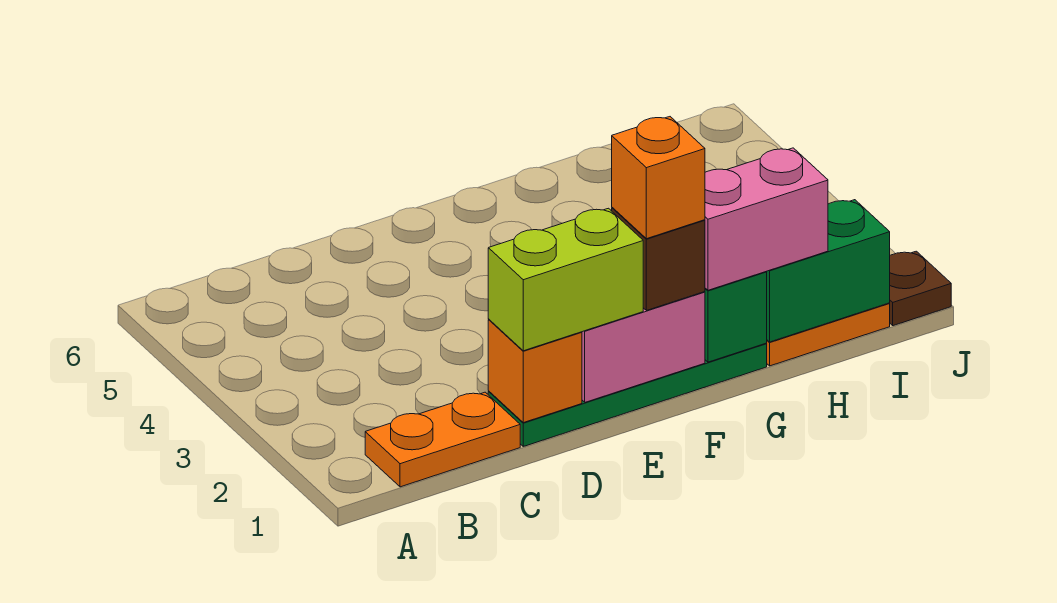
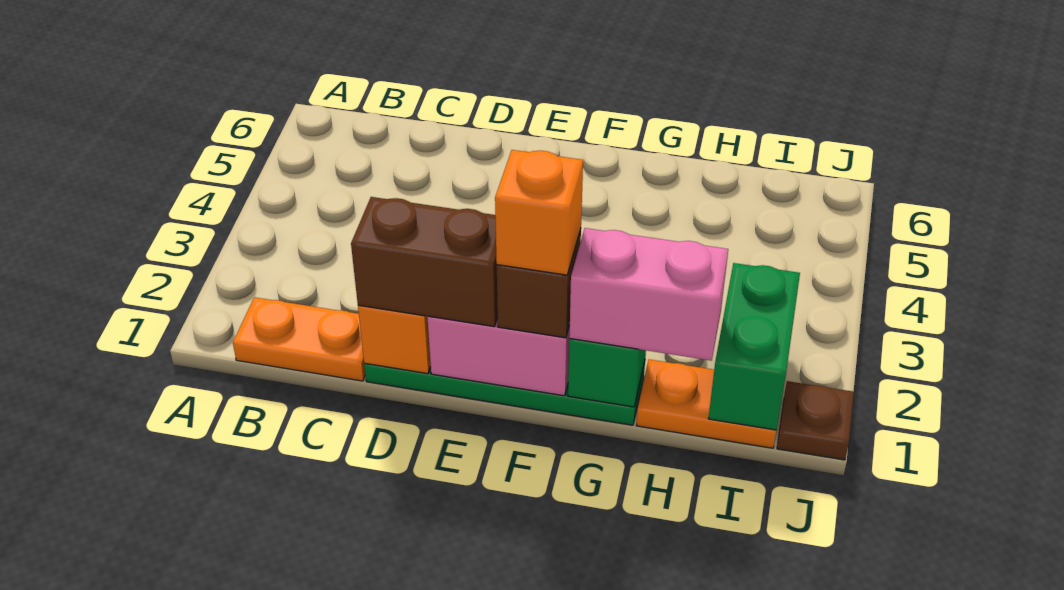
lime 1x2 brick [488,208,643,351] -> brown 1x2 brick [351,197,498,327]
green 1x2 brick [766,200,890,342] -> green 1x2 brick turned to [708,263,800,430]

